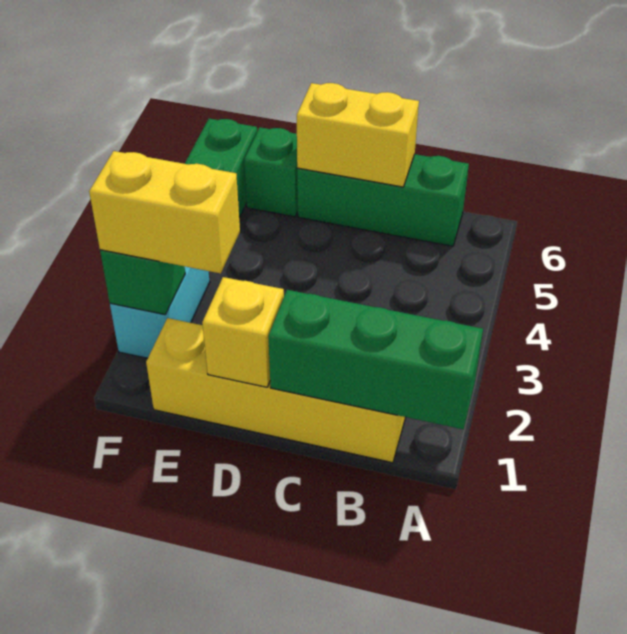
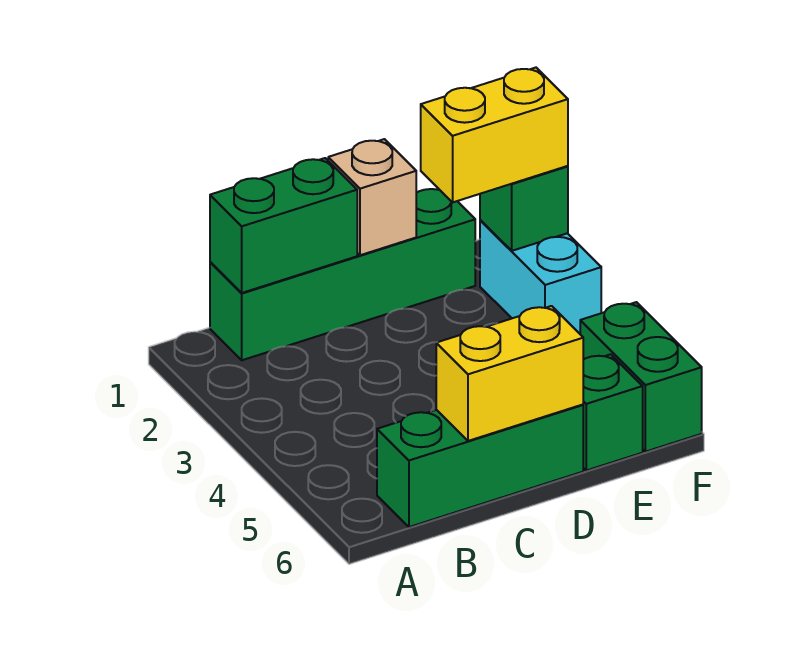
green 1x3 brick [268,290,483,429] -> green 1x2 brick [210,158,357,293]
yellow 1x4 brick [146,318,406,463] -> green 1x4 brick [210,189,475,360]
yellow 1x1 brick [202,277,284,387] -> tan 1x1 brick [328,139,416,255]

